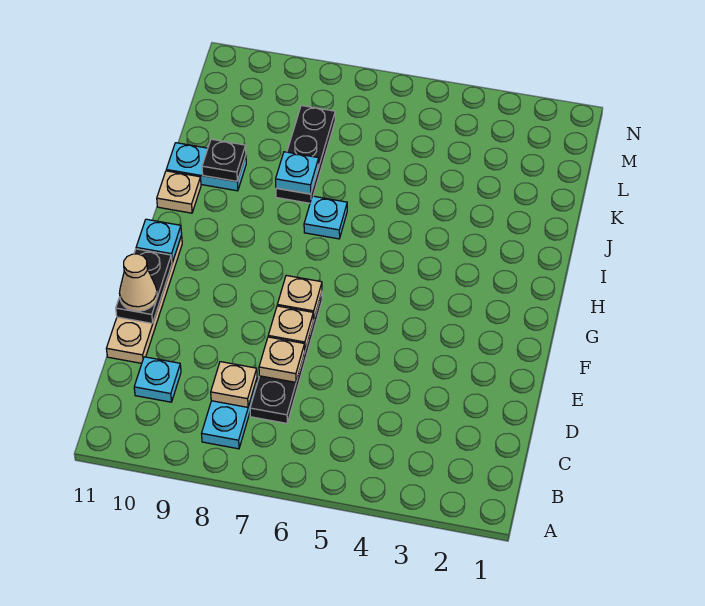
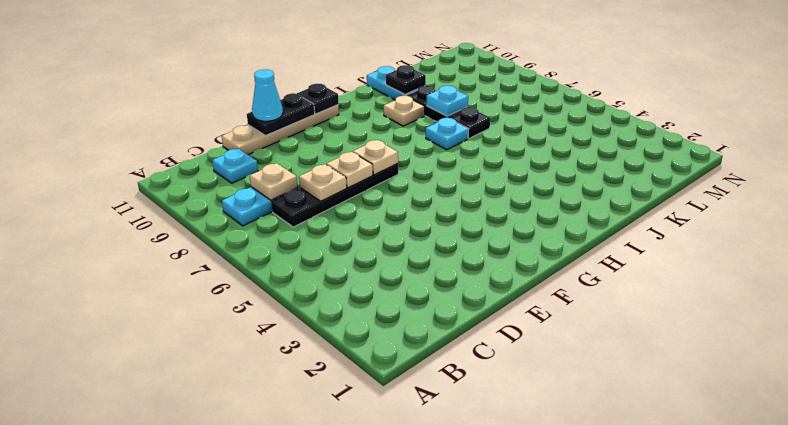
tan 1x1 cone [119,254,157,311] -> cyan 1x1 cone [252,70,283,121]
cyan 1x1 plate [136,219,182,262] -> black 1x1 plate [297,84,339,114]
tan 1x1 plate [157,171,201,213] -> tan 1x1 plate moved to [384,96,425,126]
black 1x3 plate [276,106,335,203] -> black 1x3 plate turned to [406,86,490,139]

